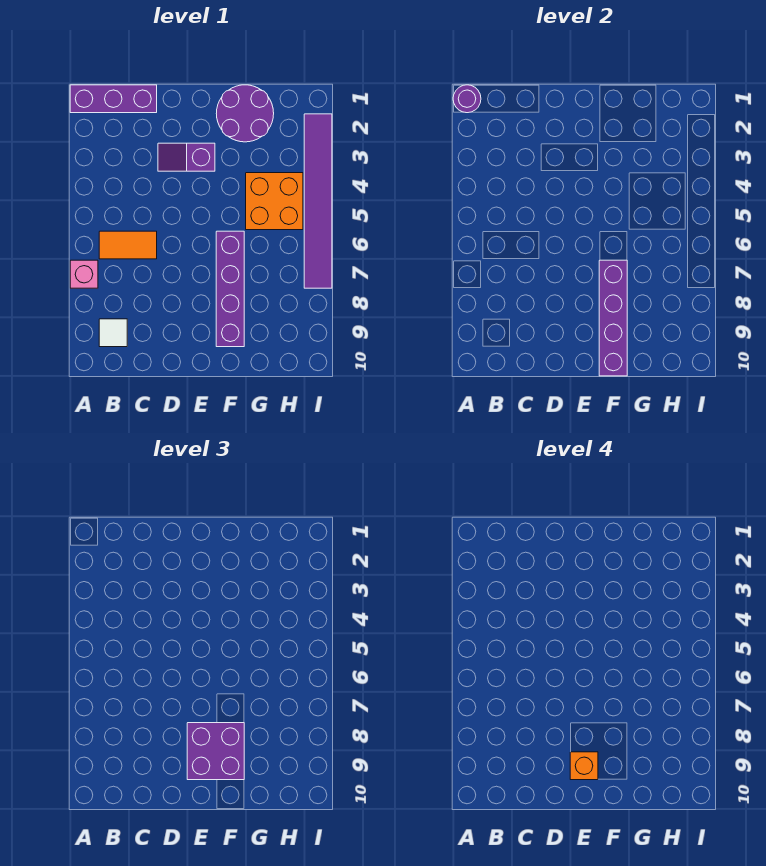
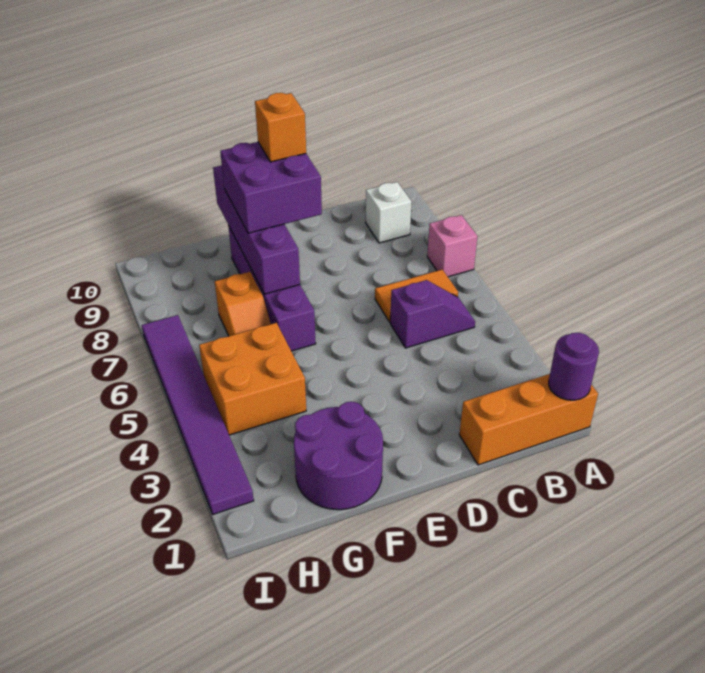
purple 1x3 brick [70,85,157,113] -> orange 1x3 brick [459,374,598,465]
white 1x1 tile [99,319,127,347] -> white 1x1 brick [366,182,412,243]
purple 1x2 slope [158,143,215,171] -> purple 1x2 slope moved to [390,280,475,348]
none -> orange 1x2 slope [215,272,271,336]

